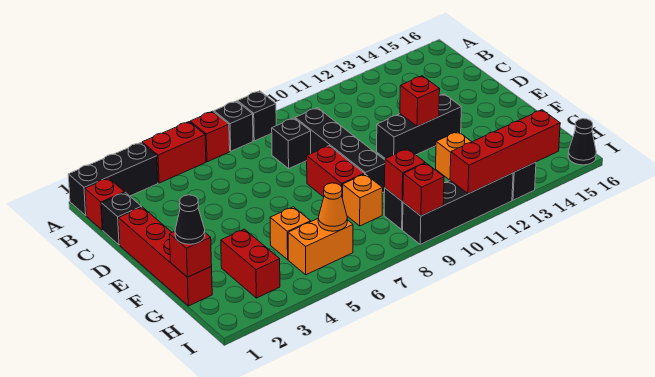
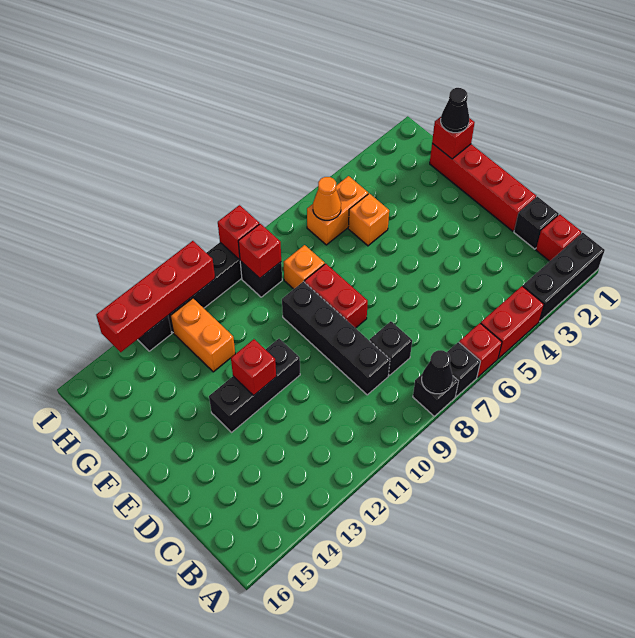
red 1x2 brick [221,229,280,298] -> none
black 1x1 cone [568,119,596,165] -> black 1x1 cone moved to [422,350,453,394]

